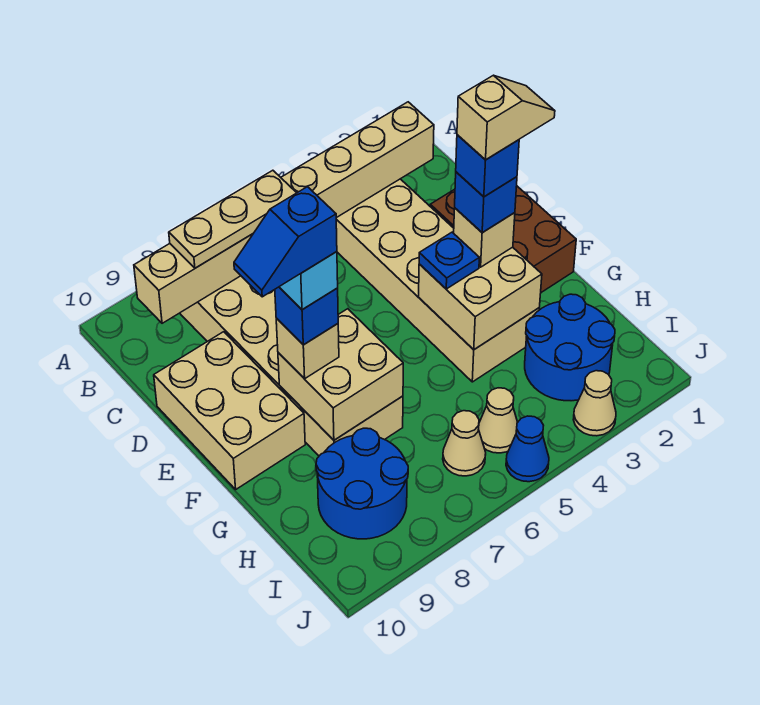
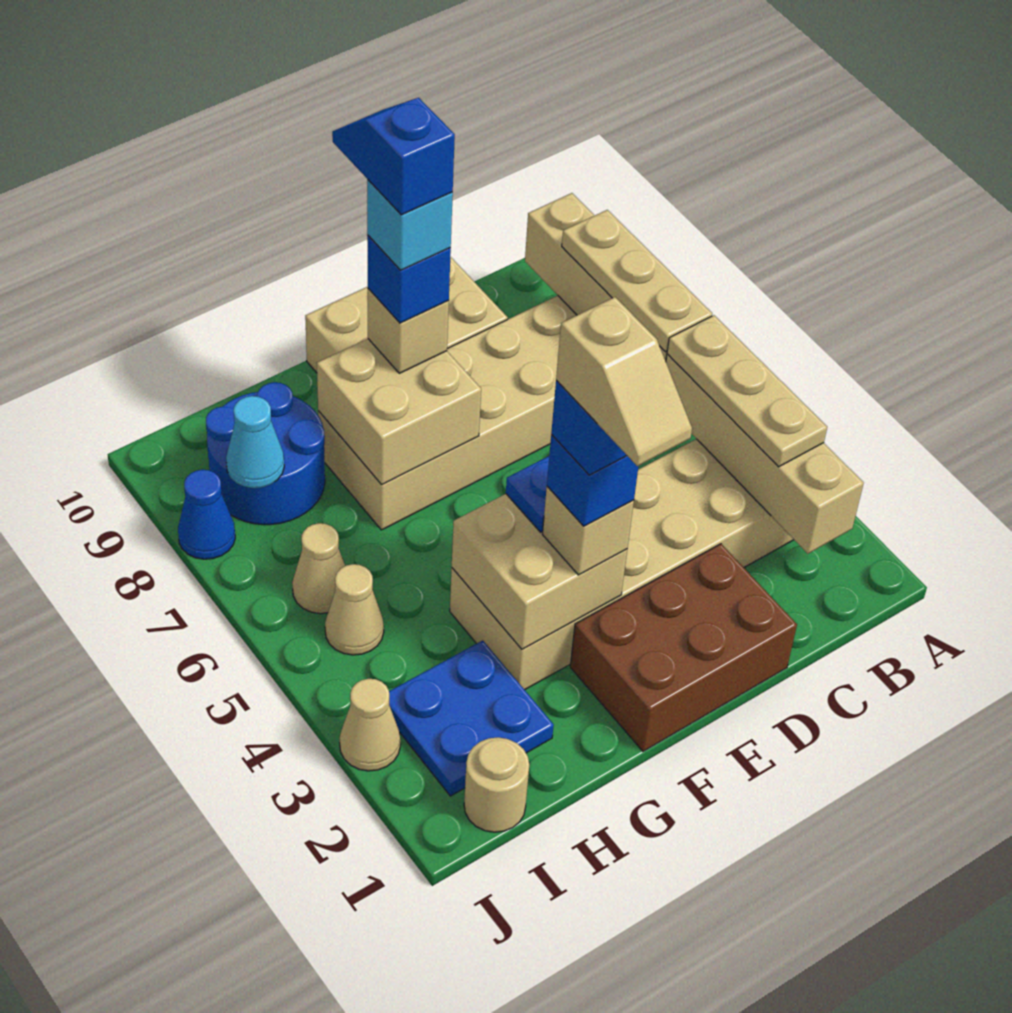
none -> tan 1x3 plate [667,315,827,467]
blue 2x2 round brick [525,294,615,401] -> blue 2x2 plate [389,640,554,796]
none -> tan 1x1 round brick [464,737,529,832]
none -> cyan 1x1 cone [226,396,284,488]
blue 1x1 cone [506,416,549,482] -> blue 1x1 cone moved to [178,470,235,559]

